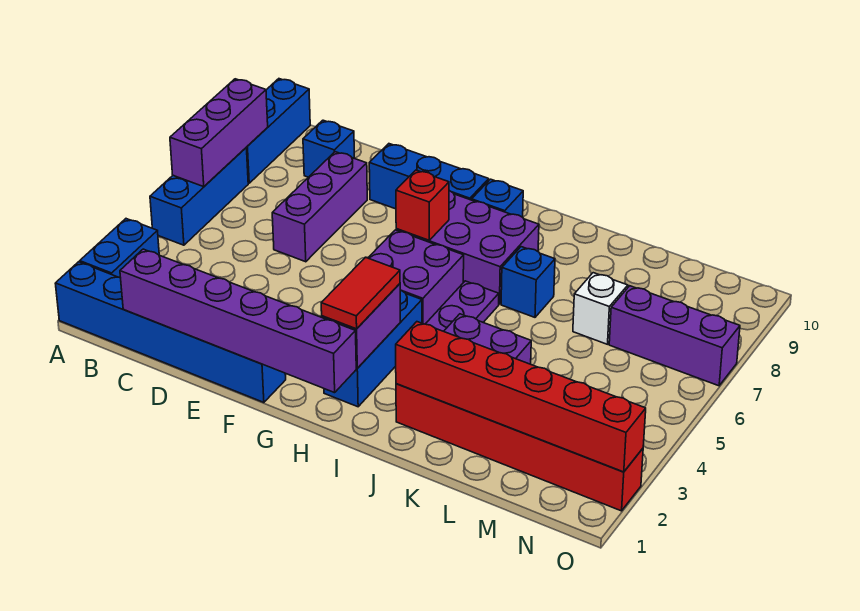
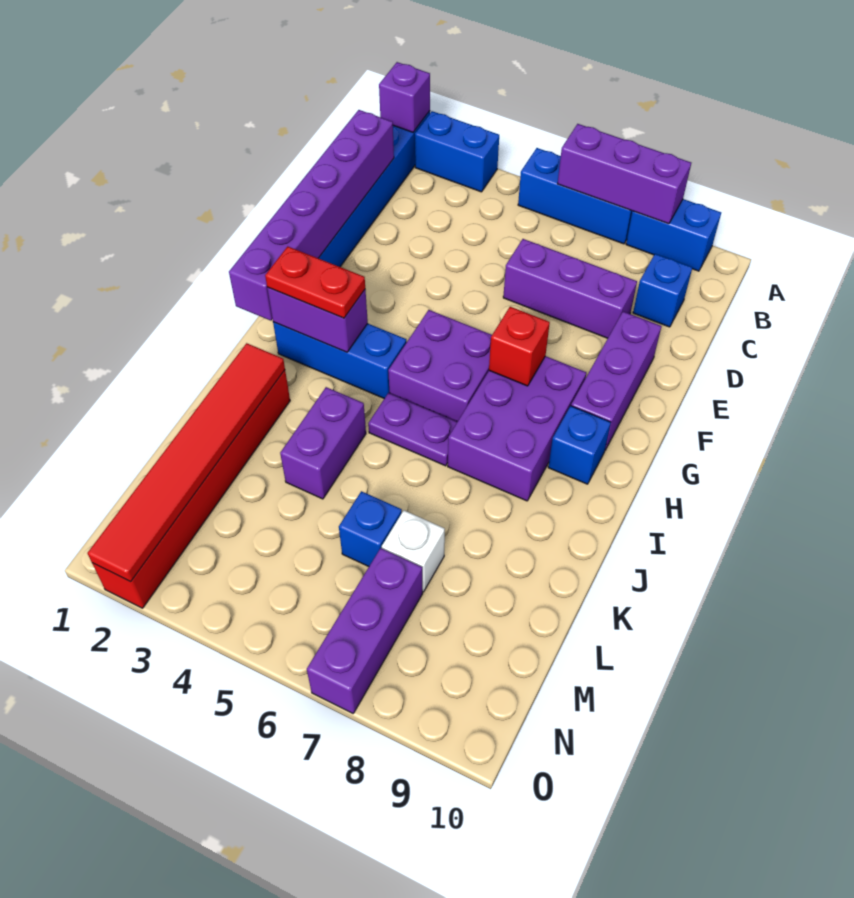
none -> purple 1x1 brick [379,62,430,132]
blue 1x3 brick [246,79,310,183] -> blue 1x2 brick [626,199,721,271]
blue 1x3 brick [369,144,489,209] -> purple 1x3 brick [571,312,661,450]
red 1x2 tile [321,257,400,329] -> red 1x2 plate [265,247,365,318]
red 1x6 brick [396,322,646,472] -> red 1x6 tile [88,343,285,582]
blue 1x1 brick [501,247,555,317] -> blue 1x1 brick moved to [339,491,402,566]

